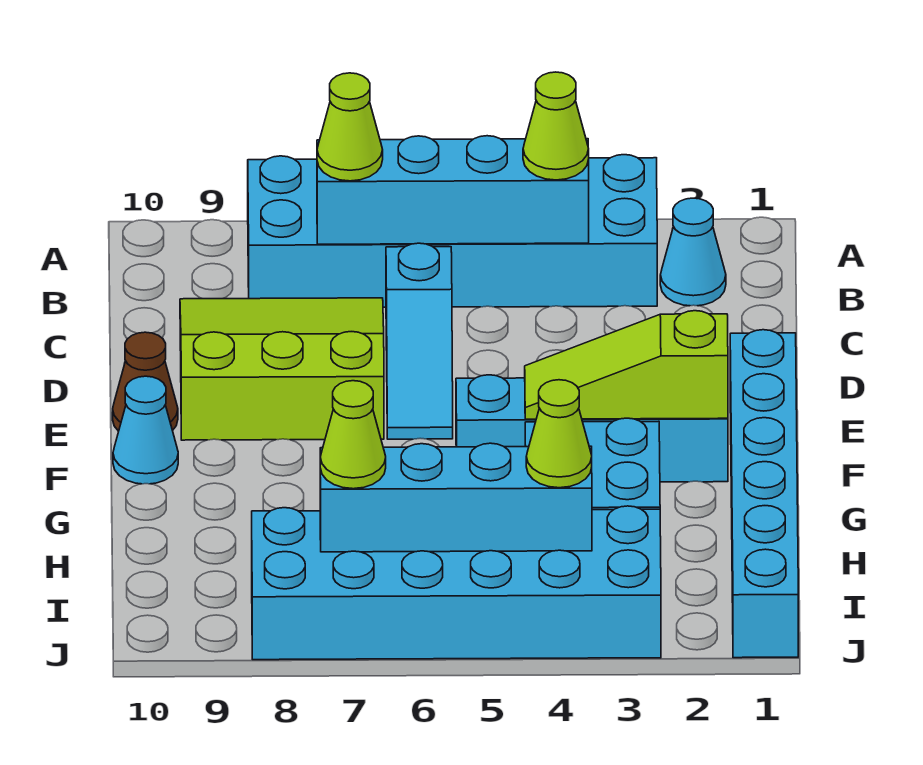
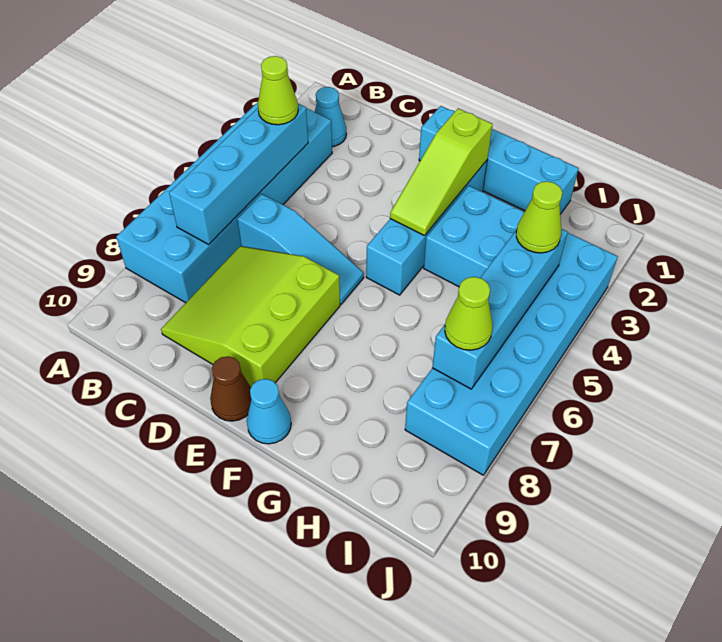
lime 1x1 cone [317,73,383,181] -> none
cyan 1x6 brick [730,330,798,658] -> cyan 1x4 brick [419,106,579,214]

